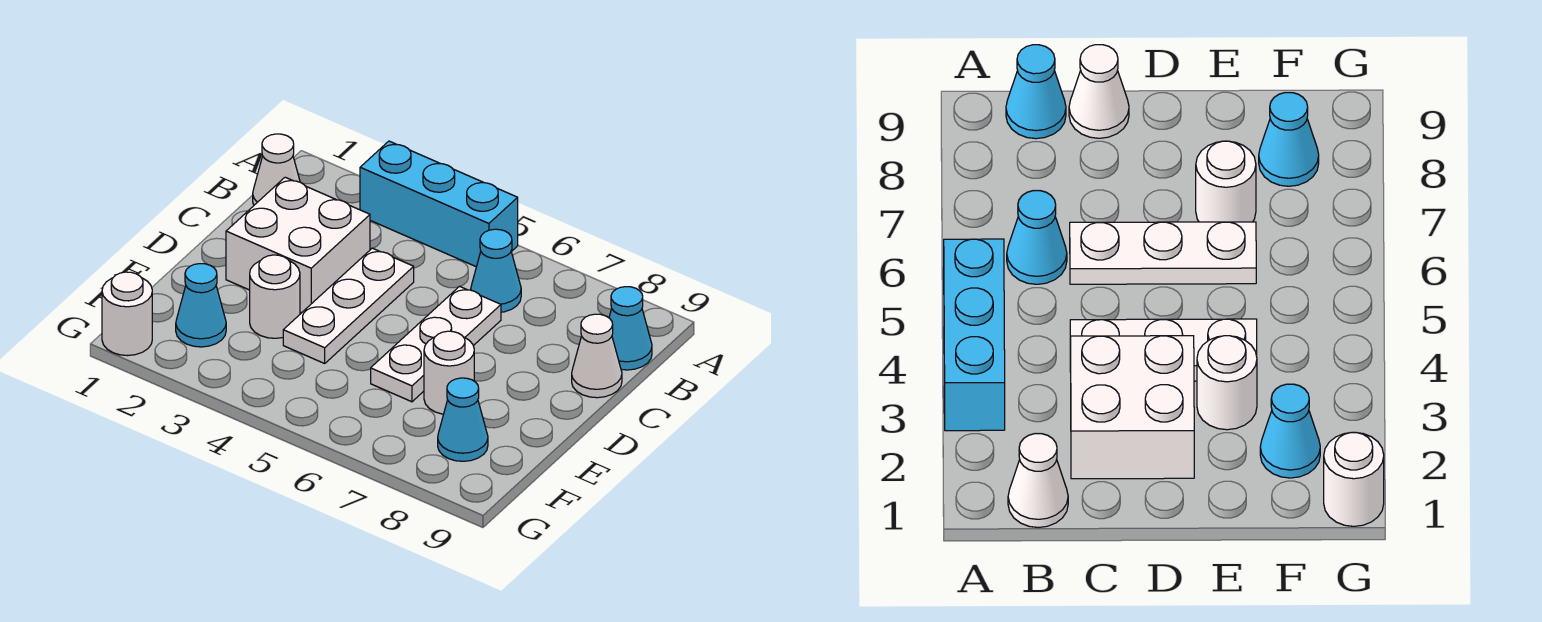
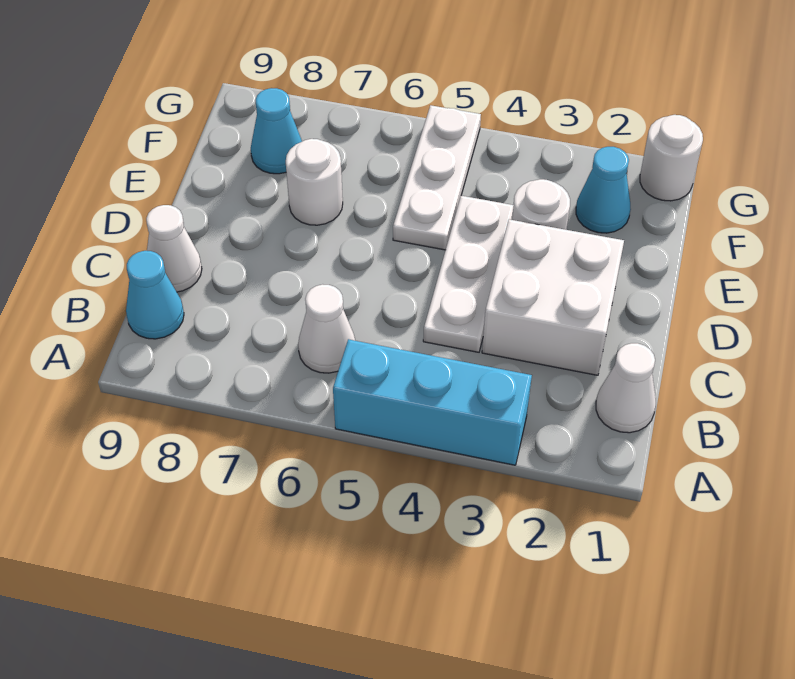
cyan 1x1 cone [471,229,521,312] -> white 1x1 cone [298,284,355,373]
white 1x3 plate [371,286,501,402] -> white 1x3 plate moved to [393,105,481,250]

